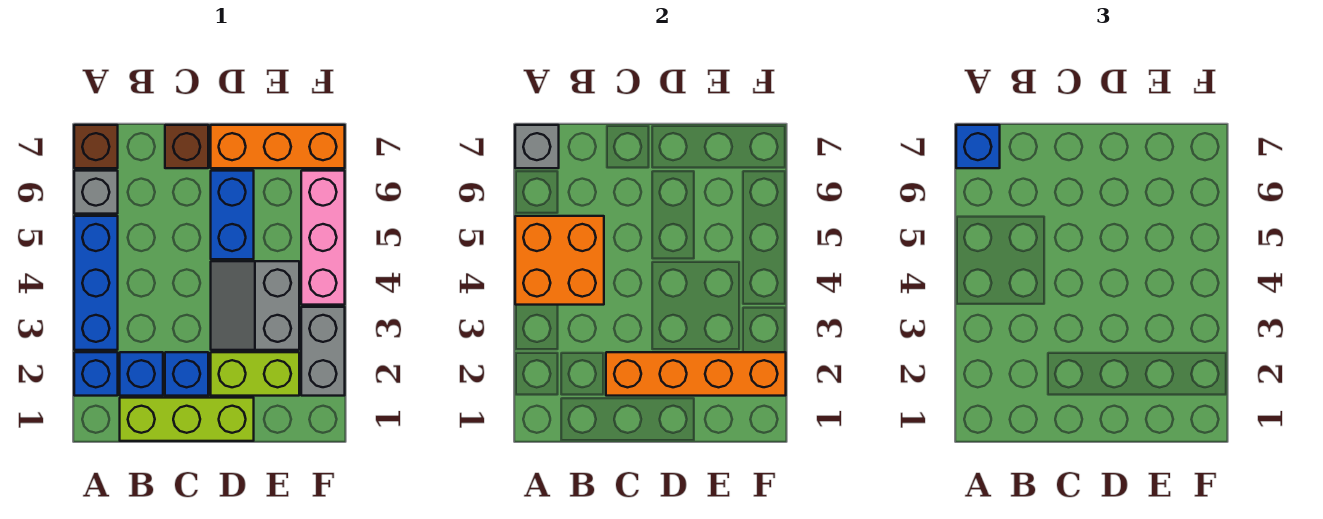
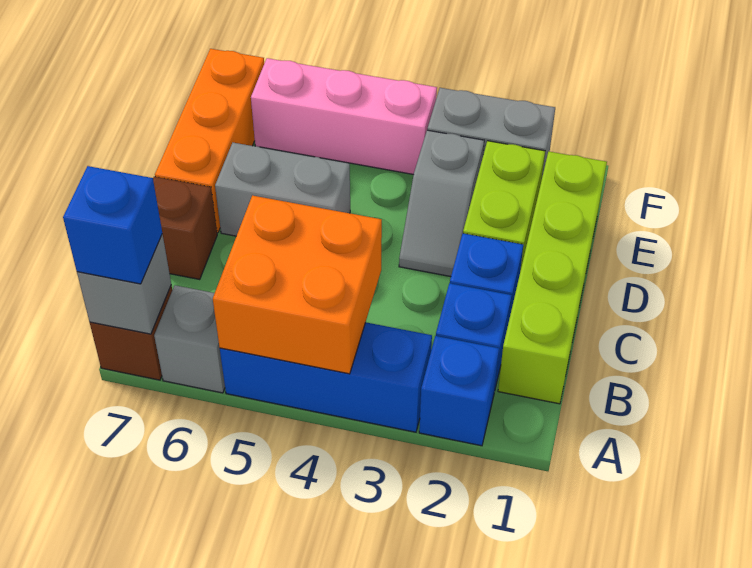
lime 1x3 brick [120,398,254,441] -> lime 1x4 brick [498,152,607,404]
orange 1x4 brick [606,352,786,396] -> none
grey 2x2 slope [211,261,299,350] -> grey 1x2 slope [399,130,484,277]
blue 1x2 brick [211,171,254,259] -> grey 1x2 brick [215,143,350,236]

